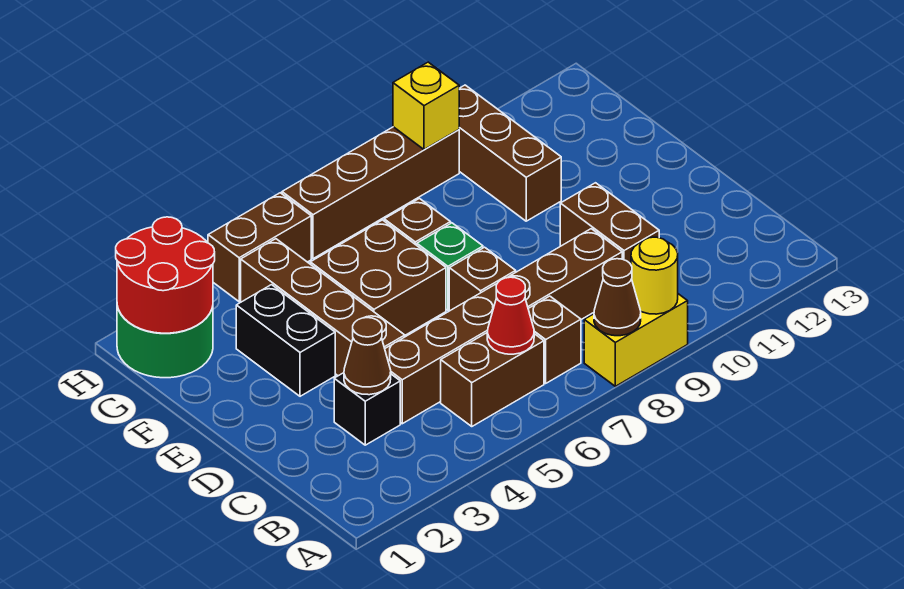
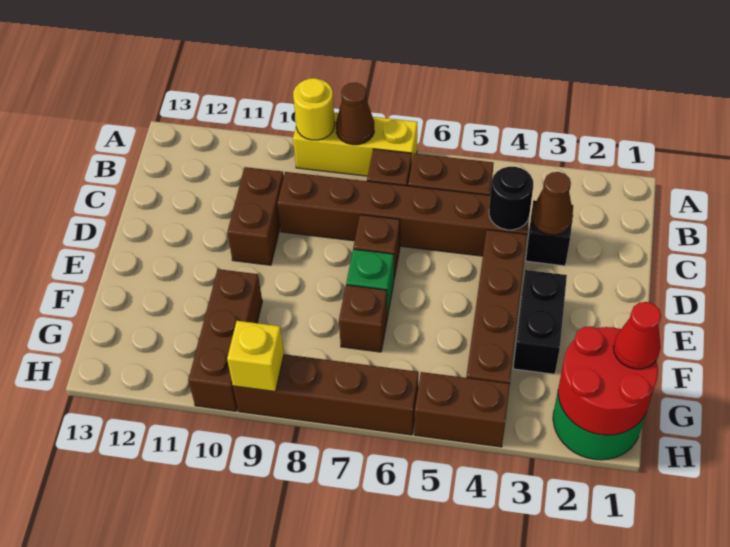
yellow 1x2 brick [584,294,688,386] -> yellow 1x3 brick [293,113,417,176]
red 1x1 cone [487,277,534,354] -> red 1x1 cone moved to [613,302,661,369]
none -> black 1x1 round brick [489,167,533,230]
brown 2x2 brick [310,220,446,335] -> none

